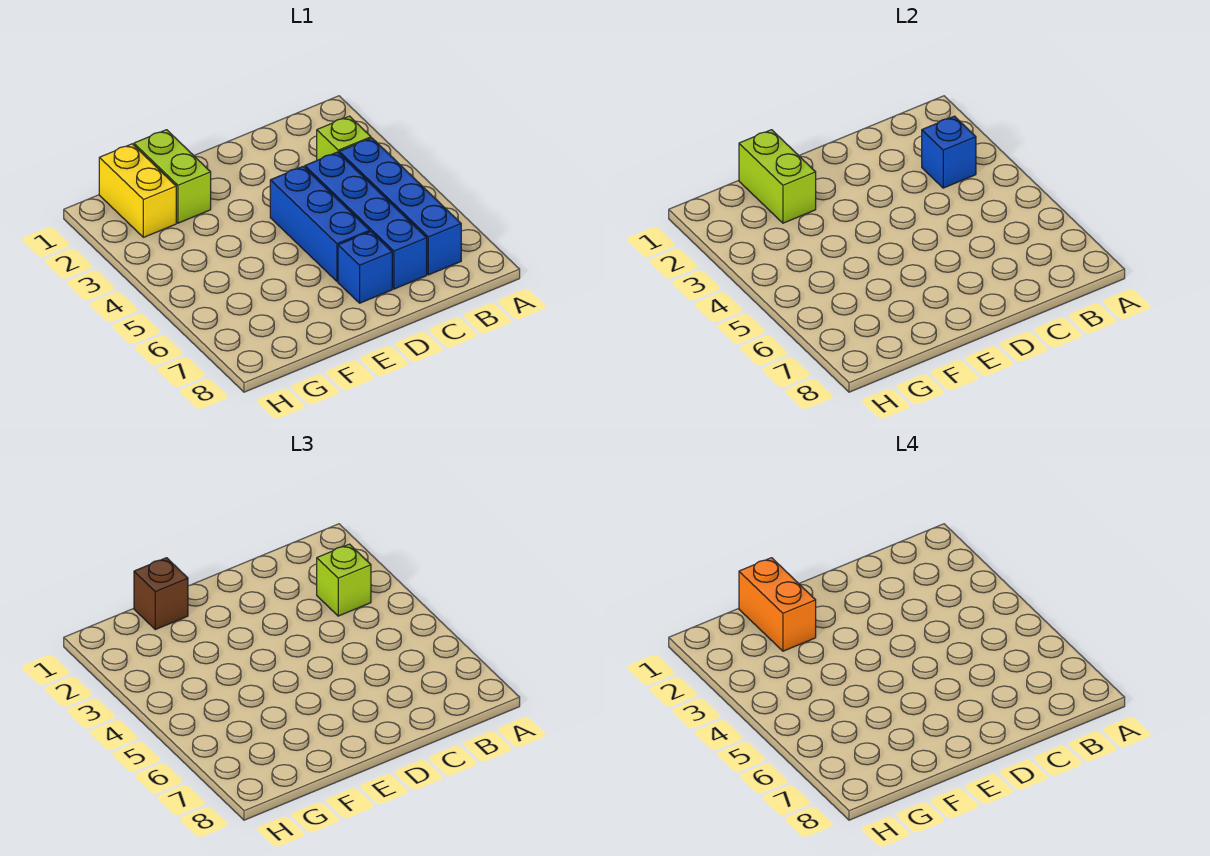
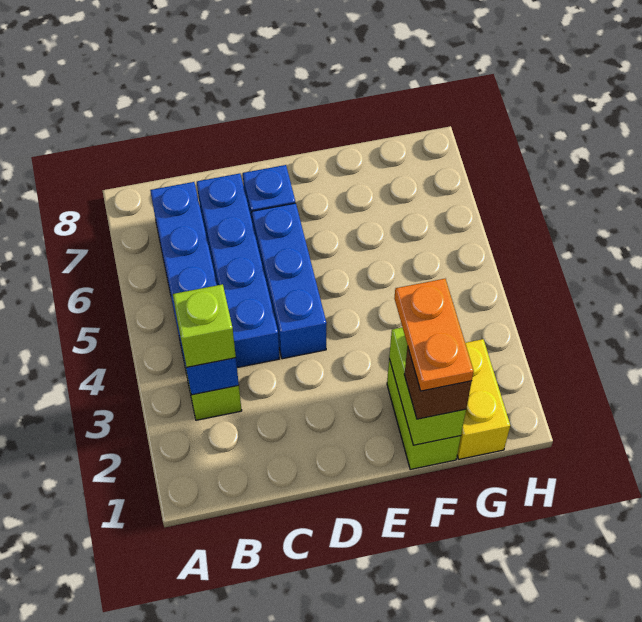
orange 1x2 brick [739,558,816,651] -> orange 1x2 plate [394,279,474,391]

